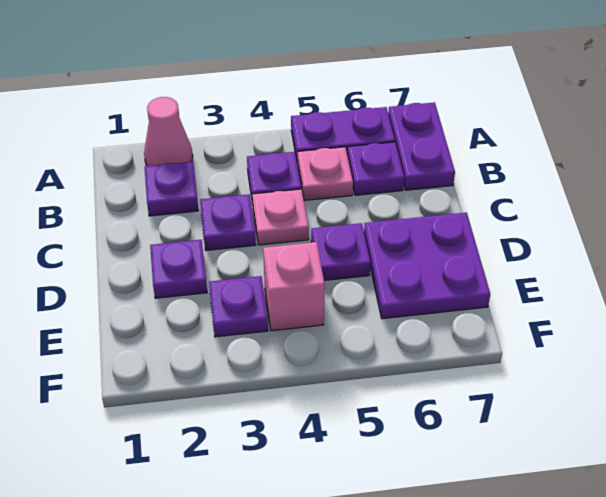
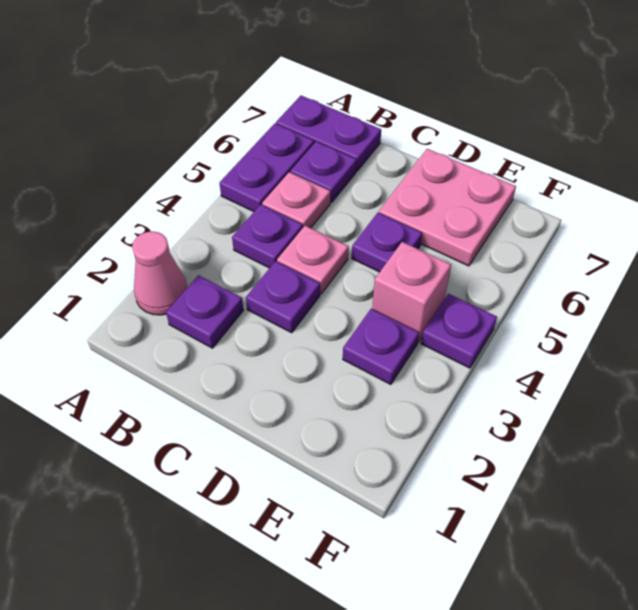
purple 1x1 plate [150,240,207,298] -> purple 1x1 plate moved to [421,294,497,368]
purple 2x2 plate [364,212,490,319] -> pink 2x2 plate [379,149,516,266]

